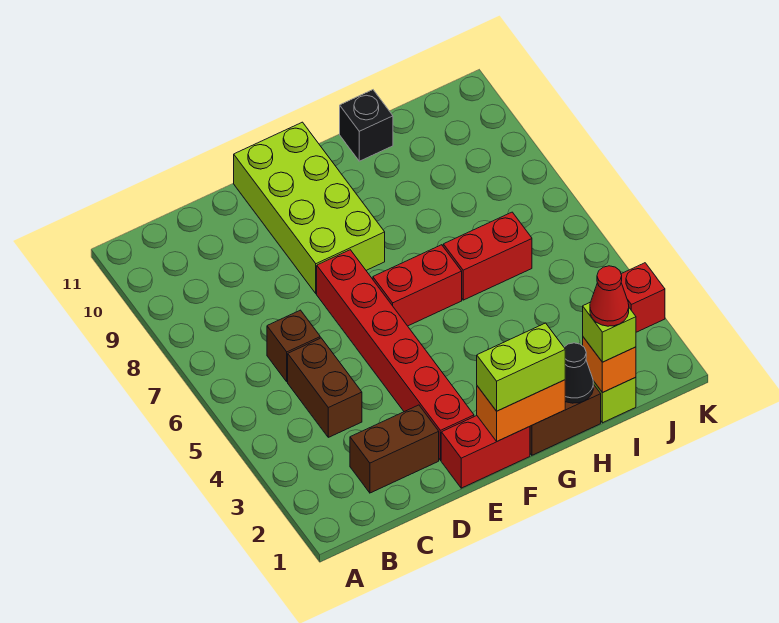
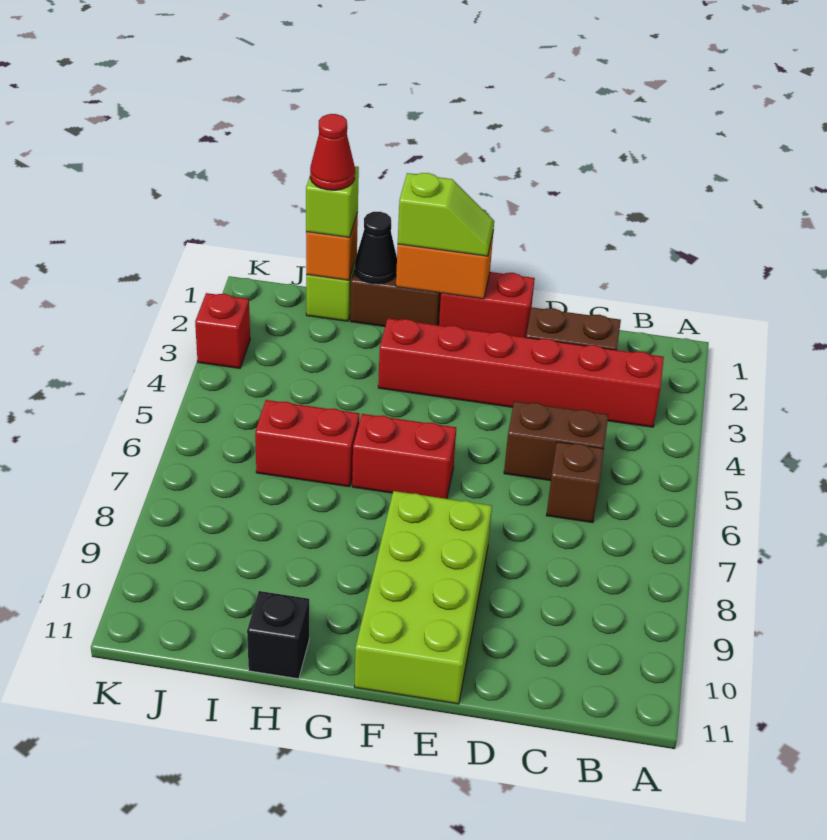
brown 1x2 brick [288,338,362,437] -> brown 1x2 brick turned to [504,401,608,481]
red 1x6 brick [317,250,474,460] -> red 1x6 brick turned to [378,318,664,427]
lime 1x2 brick [477,323,565,411] -> lime 1x2 slope [398,173,494,256]

